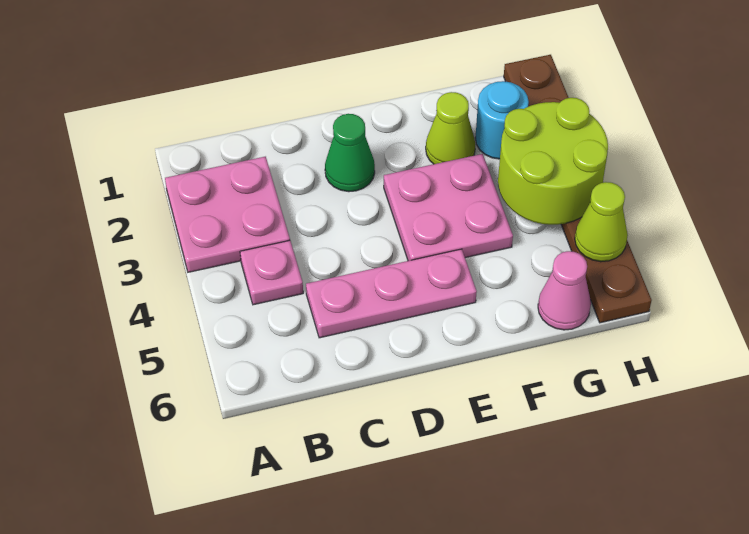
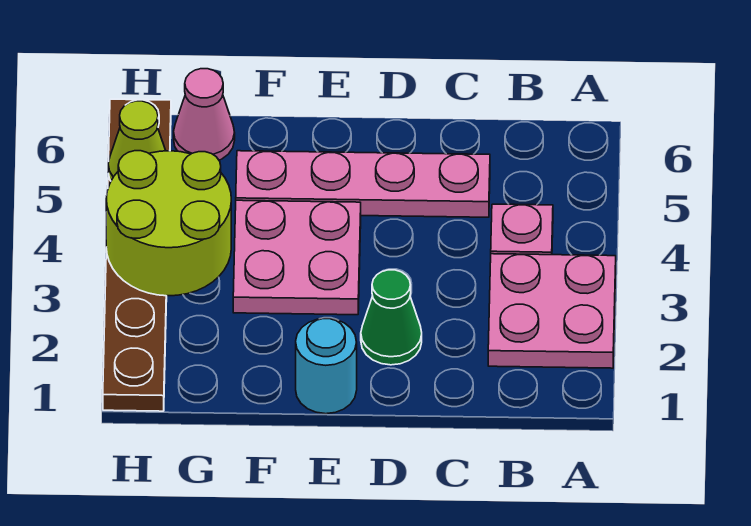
pink 1x3 plate [306,249,477,338] -> pink 1x4 plate [236,151,490,217]
lime 1x1 cone [426,92,475,164] -> none
cyan 1x1 round brick [475,81,529,159] -> cyan 1x1 round brick moved to [296,318,357,414]

